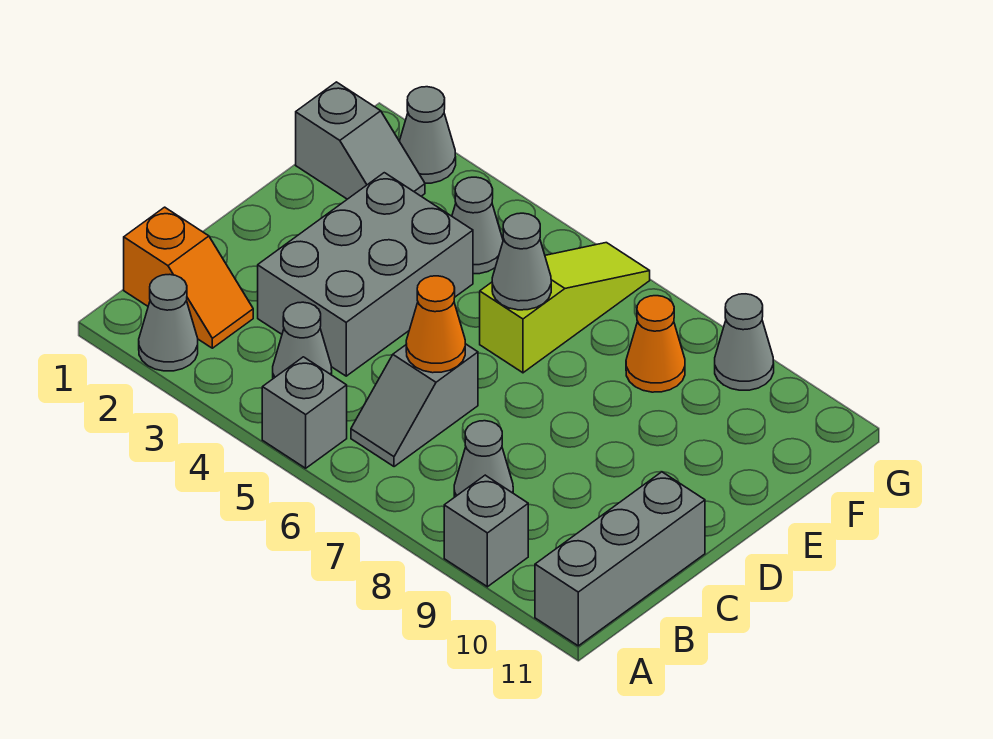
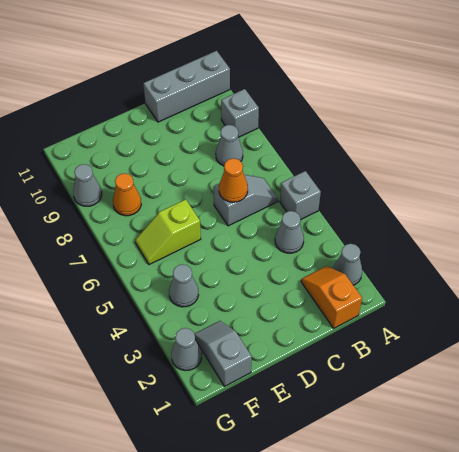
grey 2x3 brick [258,173,473,376] -> none
lime 1x3 slope [480,243,650,373] -> lime 1x2 slope [135,199,201,265]
grey 1x1 cone [492,213,551,310] -> none

